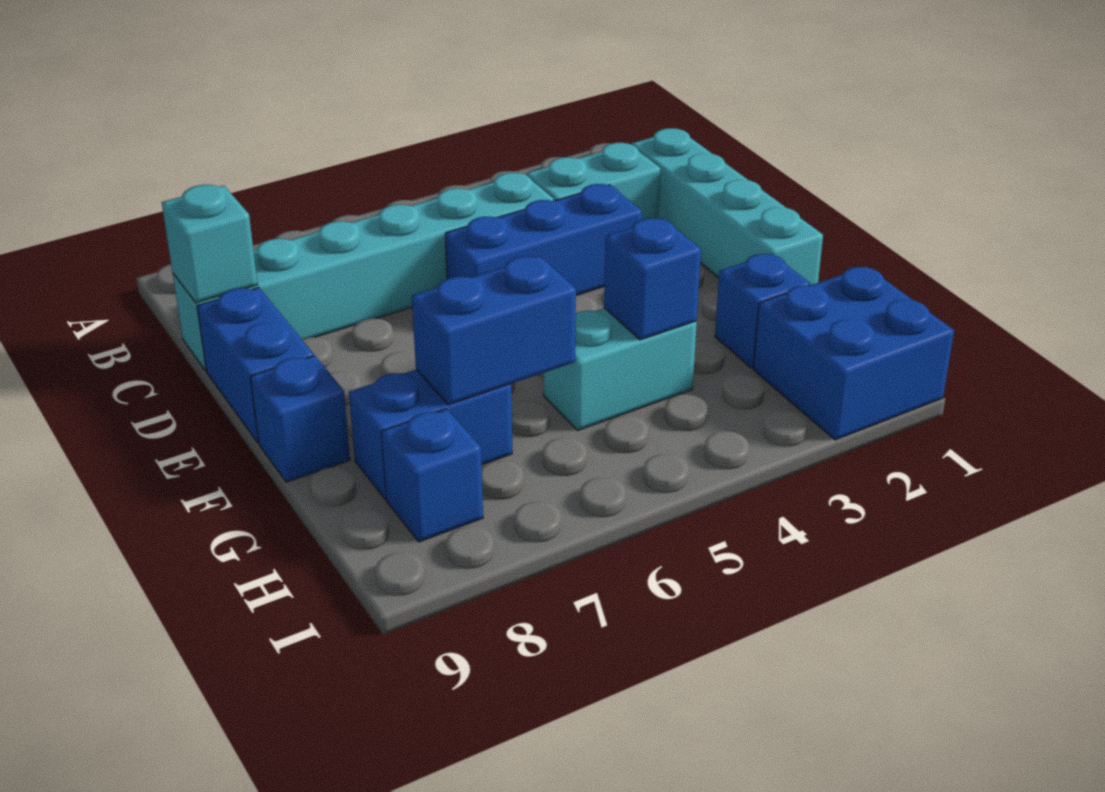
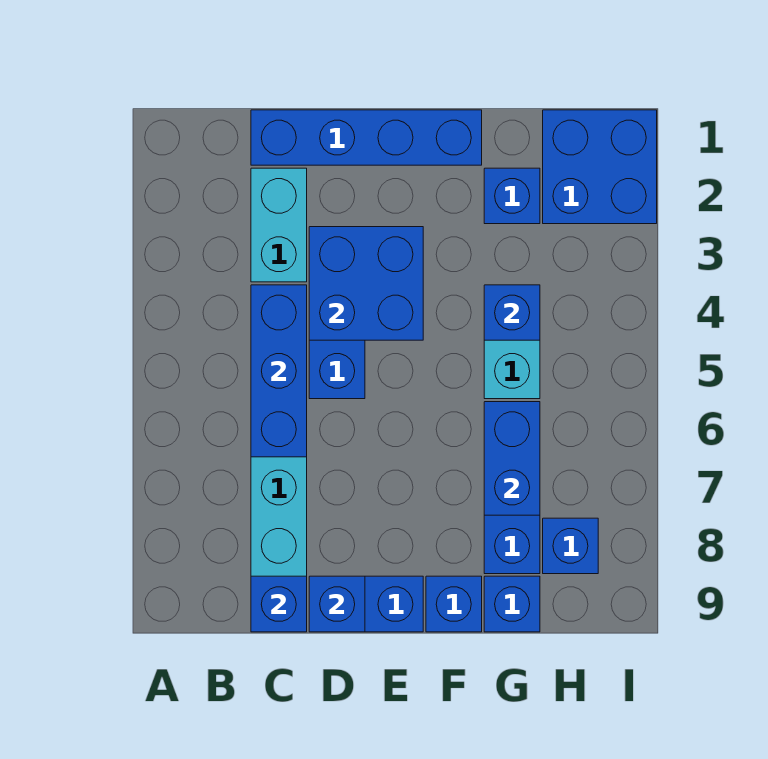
cyan 1x4 brick [632,128,823,285] -> blue 1x4 brick [251,110,482,165]
none -> blue 1x3 brick [251,285,307,457]
cyan 1x1 brick [162,185,258,303] -> blue 1x1 brick [251,576,307,632]
none -> blue 2x2 brick [309,227,423,340]
none -> blue 1x1 brick [309,576,365,632]
none -> blue 1x1 brick [484,576,540,632]

